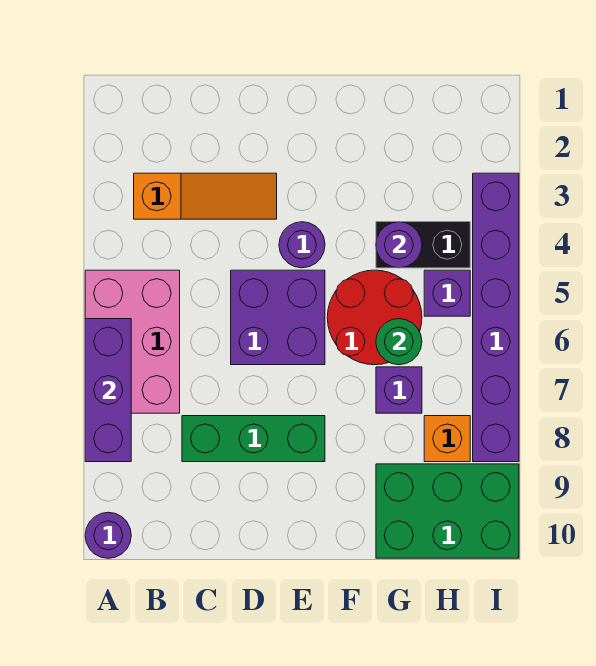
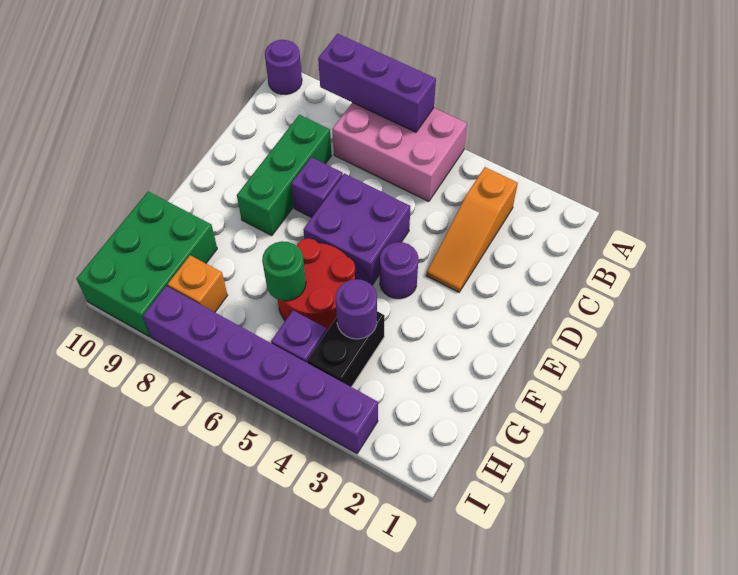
purple 1x1 brick [376,367,422,413] -> purple 1x1 brick moved to [291,157,343,218]

